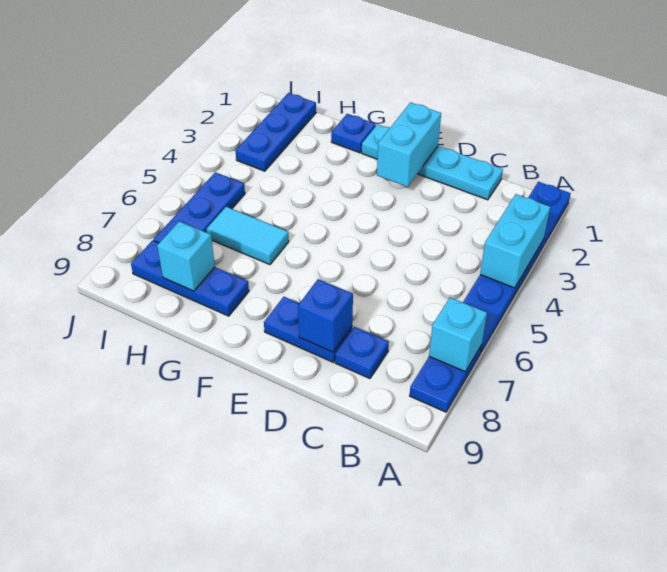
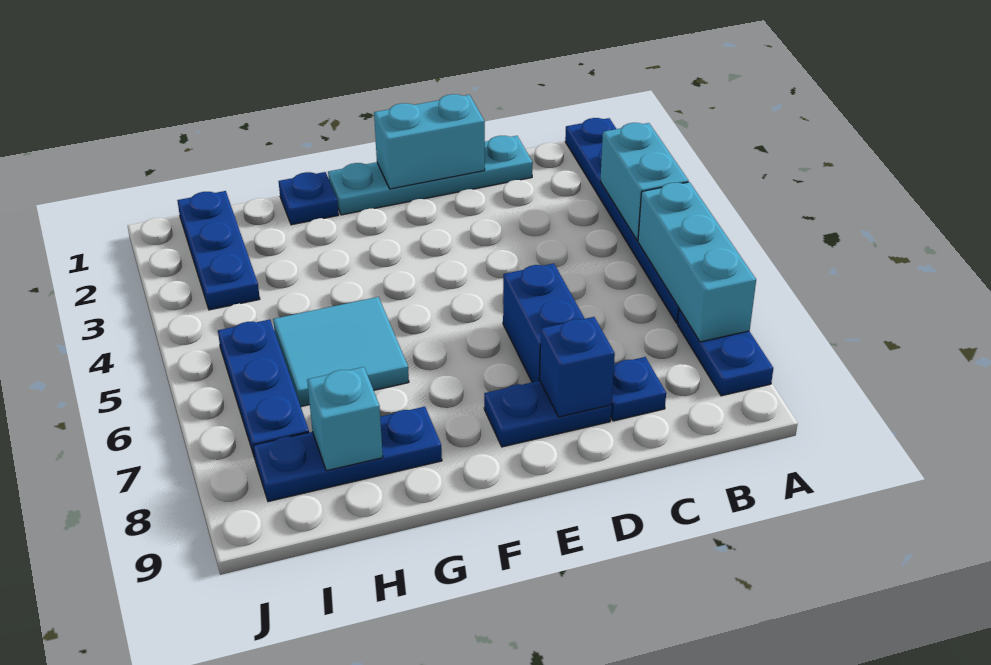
cyan 1x1 brick [429,298,487,372] -> cyan 1x3 brick [638,182,756,342]
none -> blue 1x2 brick [503,263,585,382]
cyan 1x2 brick [377,103,441,187] -> cyan 1x2 brick turned to [374,94,485,189]
cyan 1x2 tile [207,207,289,265] -> cyan 2x2 tile [273,297,409,406]

